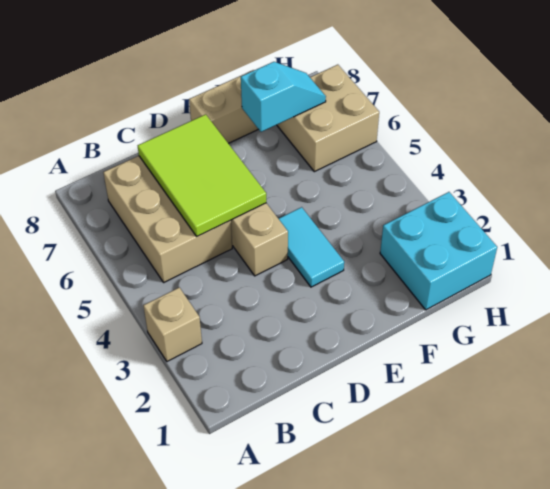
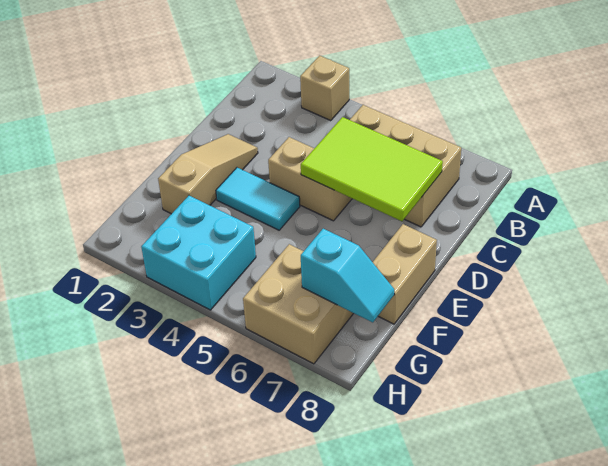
none -> tan 1x3 slope [158,134,258,214]
cyan 1x2 slope [241,62,326,132] -> cyan 1x2 slope turned to [301,229,394,322]
cyan 2x2 brick [380,192,497,310] -> cyan 2x2 brick moved to [141,196,256,310]

